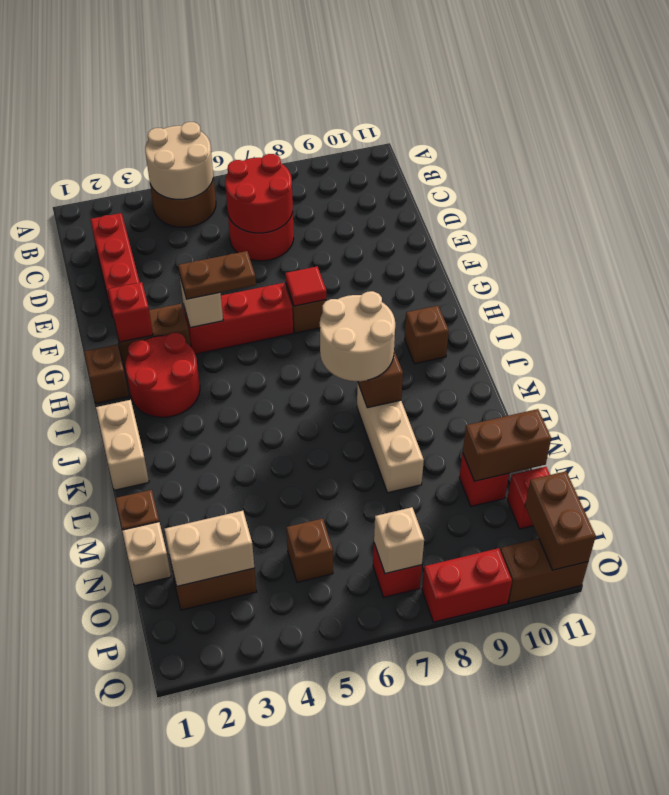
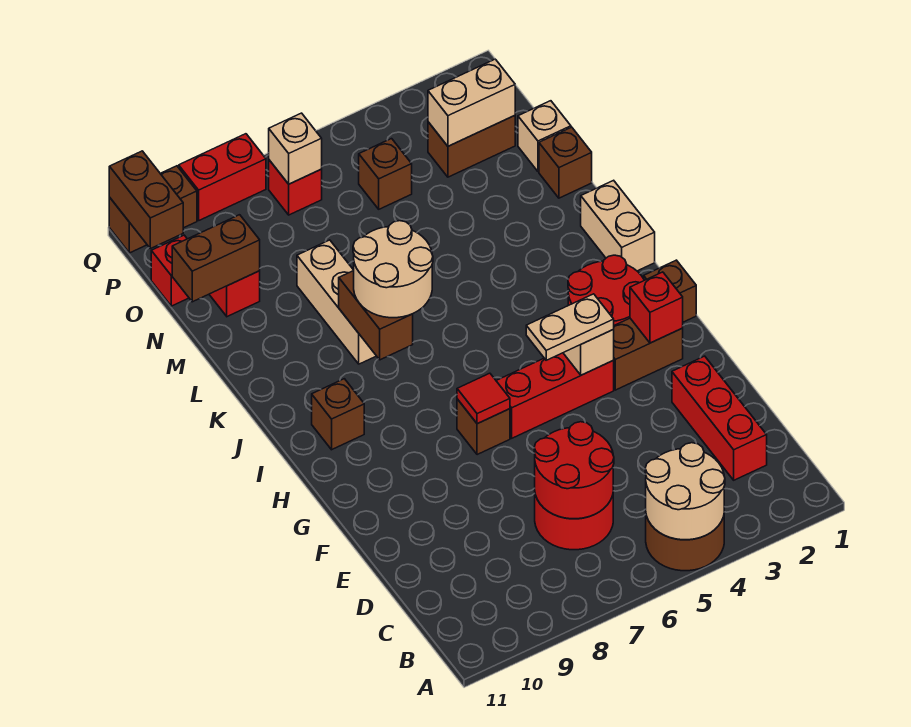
brown 1x2 plate [178,251,256,299] -> tan 1x2 plate [526,294,614,360]

